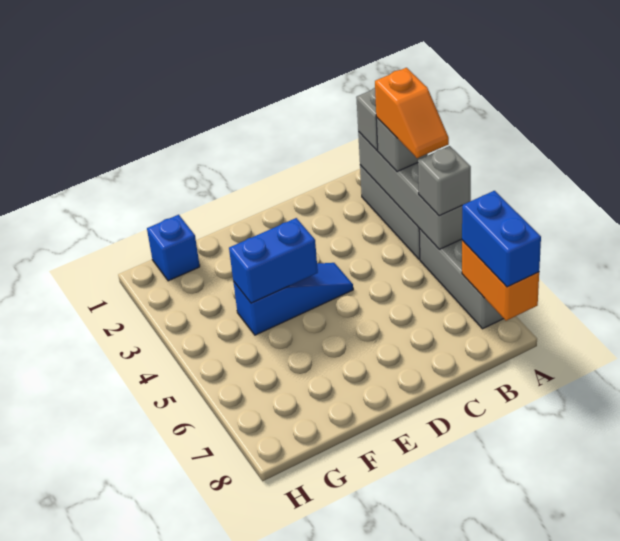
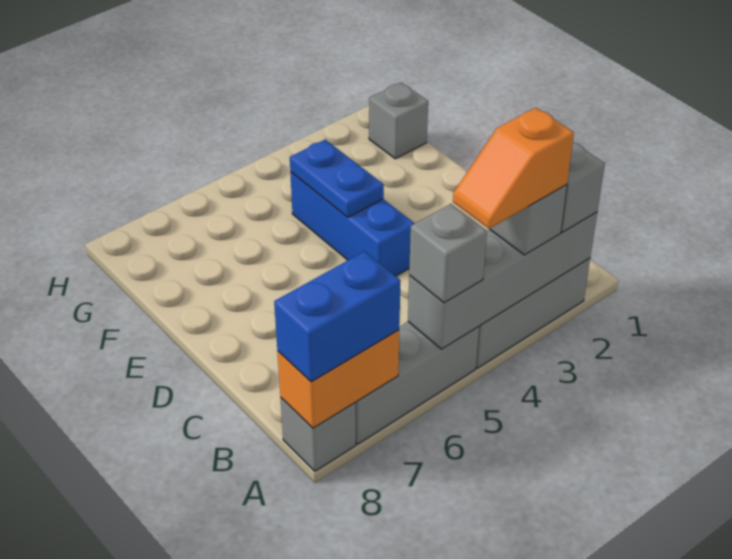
none -> grey 1x1 brick [281,398,356,471]
blue 1x3 slope [233,263,353,335] -> blue 1x3 brick [290,172,415,276]
blue 1x2 brick [229,218,318,303] -> blue 1x2 plate [290,140,384,217]
blue 1x1 brick [147,215,200,281] -> grey 1x1 brick [369,83,428,159]

